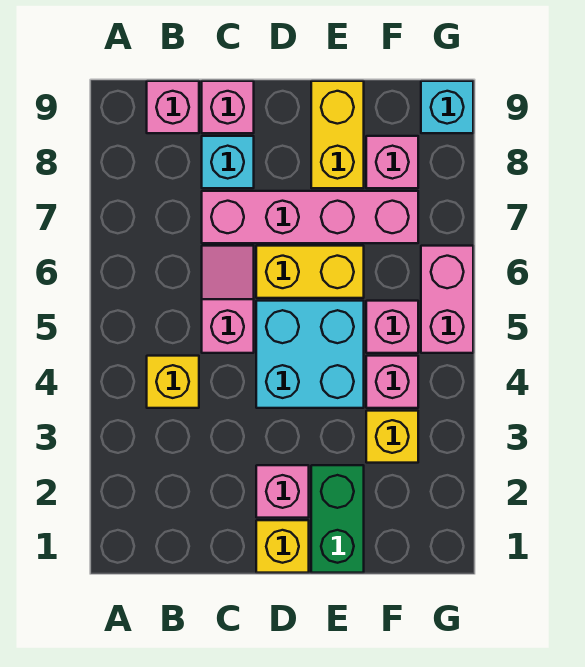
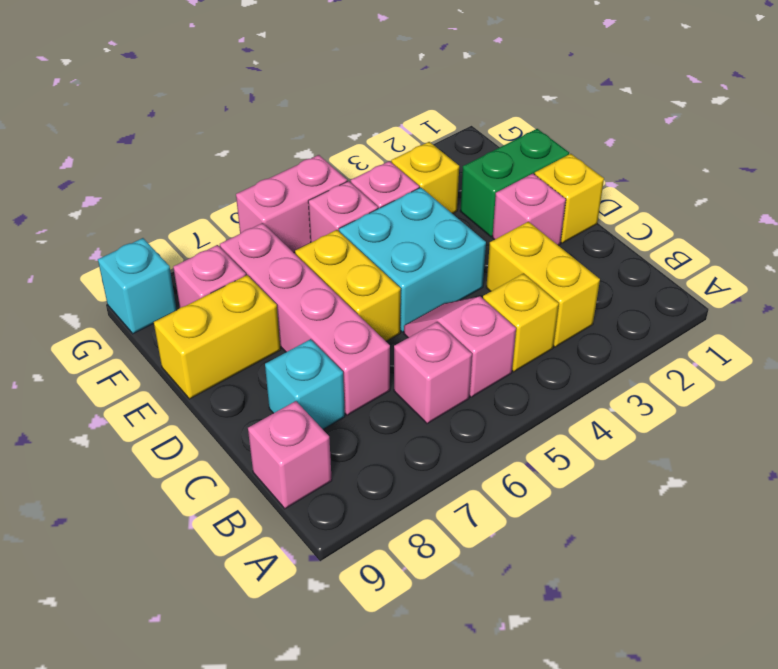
none -> yellow 1x2 brick [486,222,600,347]
pink 1x2 slope [202,246,254,353] -> pink 1x2 slope turned to [404,297,516,397]
pink 1x1 brick [202,81,254,133] -> pink 1x1 brick moved to [394,322,472,424]

